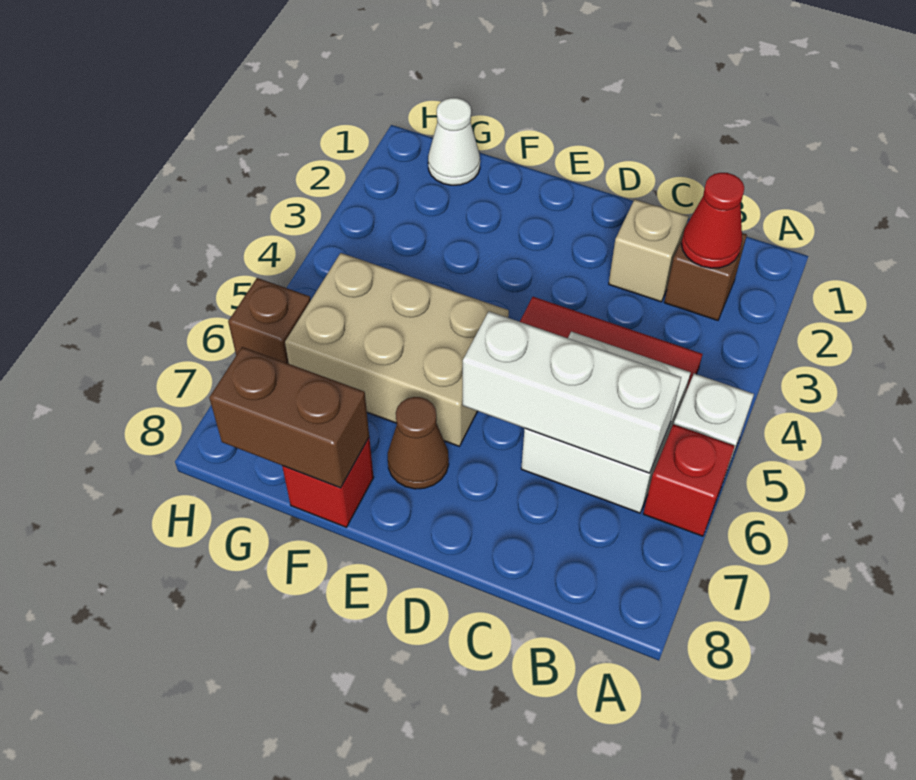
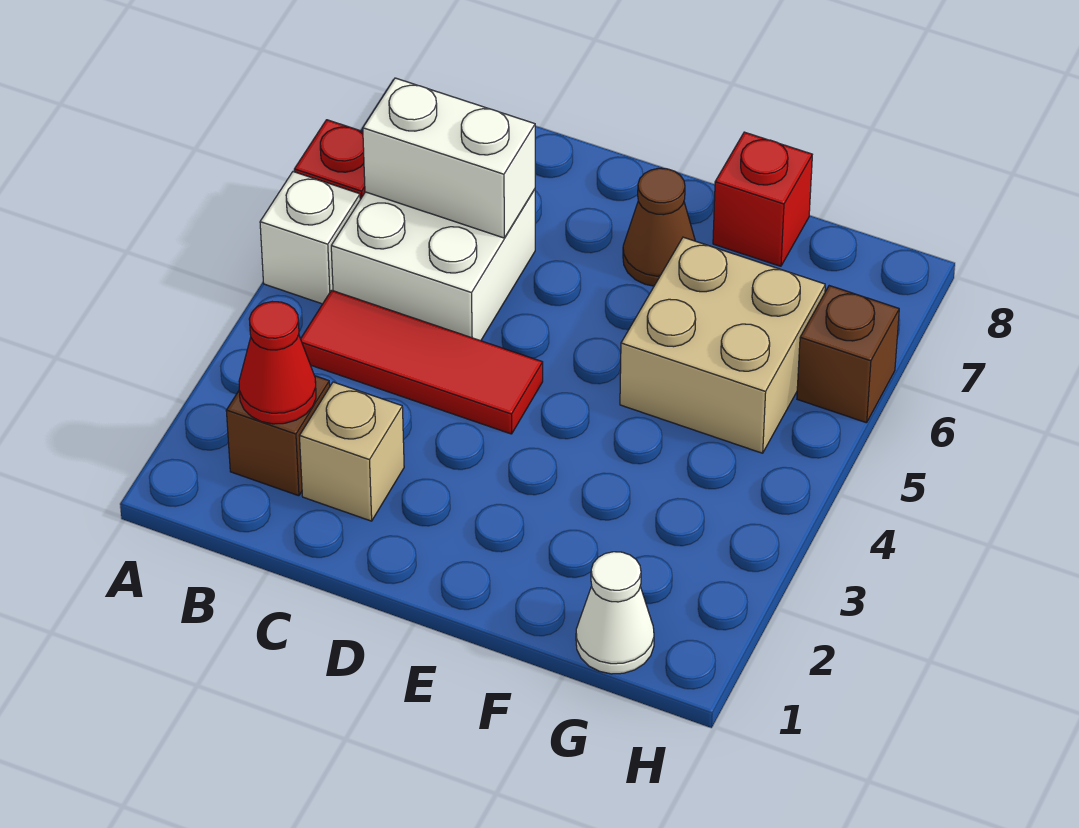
white 1x3 brick [463,311,681,473] -> white 1x2 brick [363,78,535,238]
tan 2x3 brick [285,253,509,446] -> tan 2x2 brick [620,237,825,453]
brown 1x2 brick [209,347,369,488] -> none

